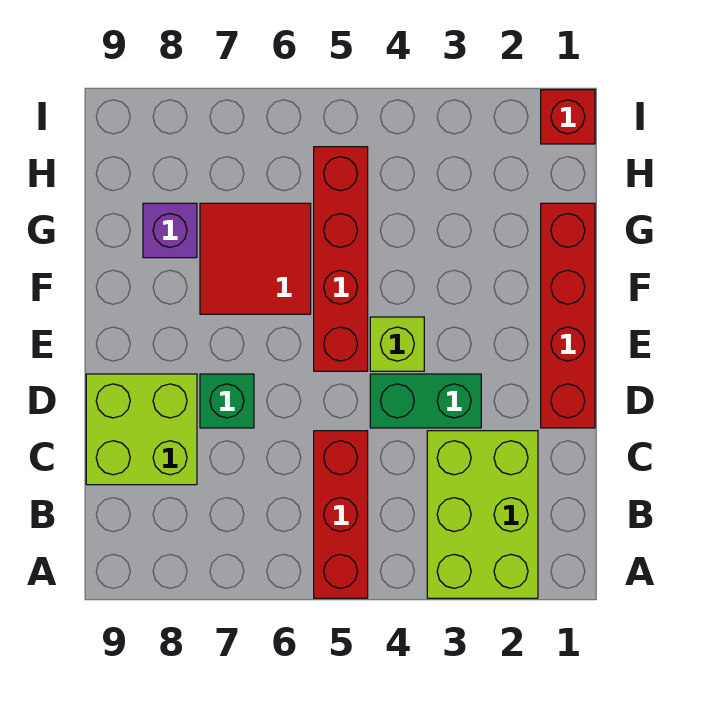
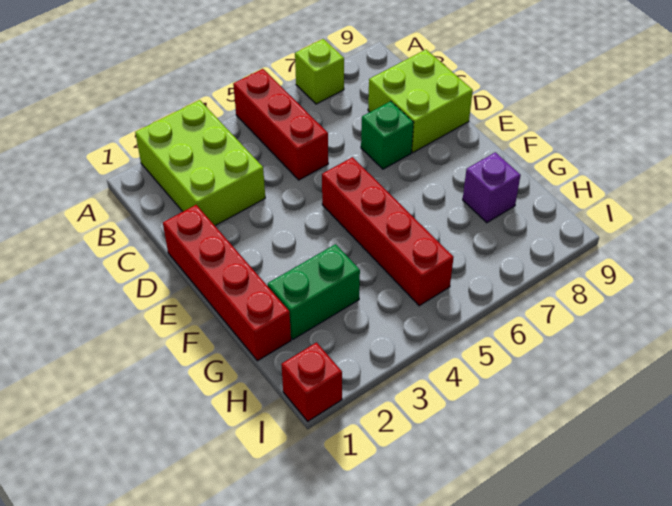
green 1x2 brick [370,374,481,428] -> green 1x2 brick moved to [268,244,360,339]
lime 1x1 brick [370,317,424,371] -> lime 1x1 brick moved to [295,39,344,104]
red 2x2 tile [200,203,311,314] -> none

